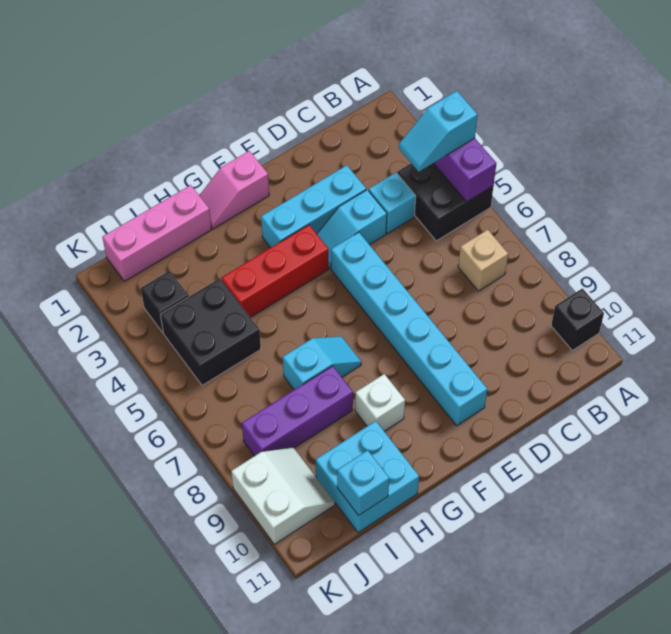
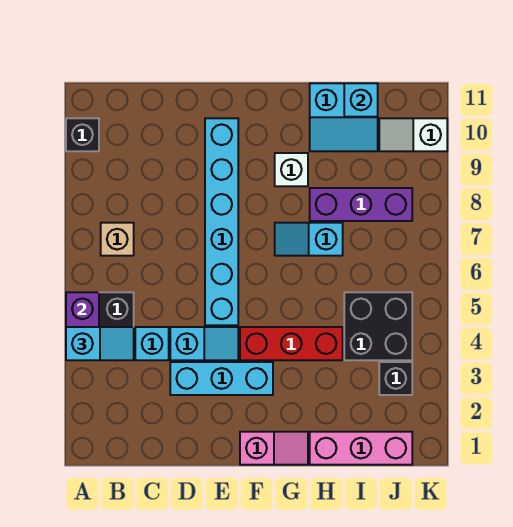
cyan 2x2 brick [316,421,419,533] -> cyan 2x2 slope [310,83,378,151]
white 2x2 slope [231,447,335,544] -> white 1x2 slope [379,118,447,151]

